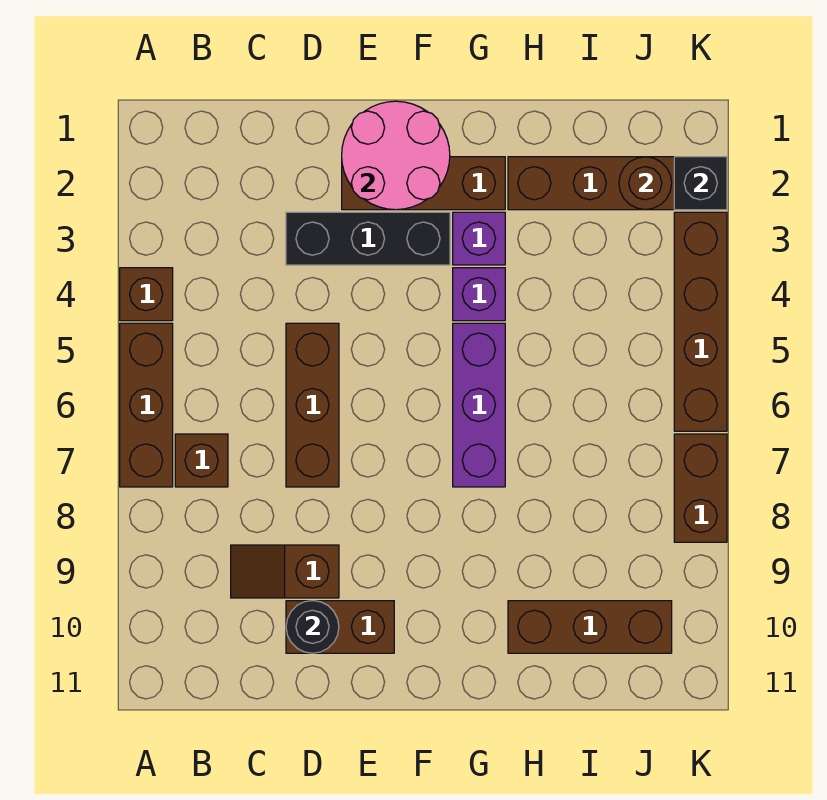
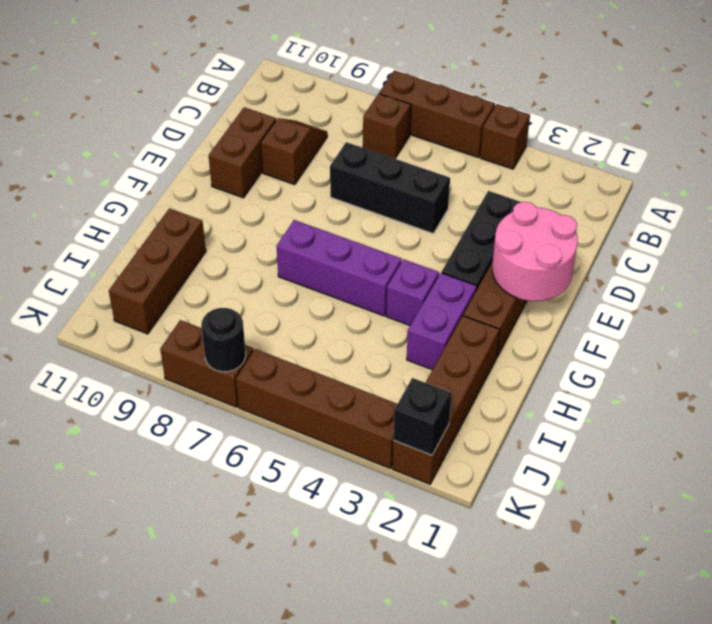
brown 1x3 brick [286,323,339,487] -> black 1x3 brick [330,142,450,234]
black 1x1 round brick [286,601,339,653] -> black 1x1 round brick moved to [201,308,246,372]
purple 1x1 brick [453,212,505,265] -> purple 1x2 brick [407,273,477,370]
brown 1x1 round brick [619,157,672,210] -> none

